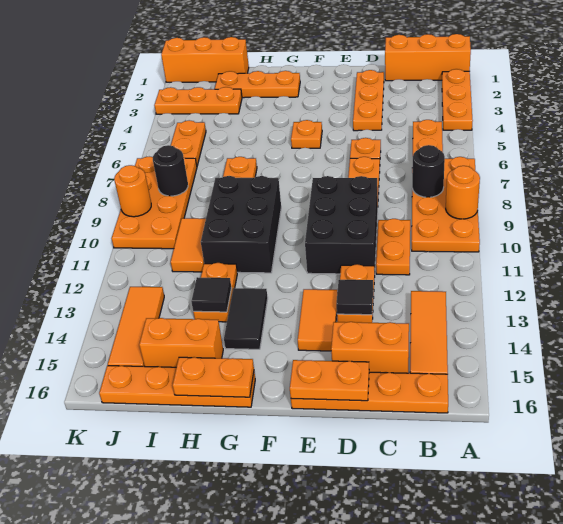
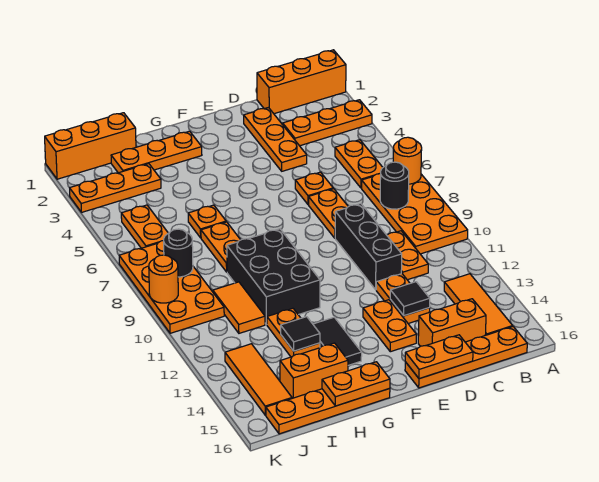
orange 1x3 plate [442,69,473,130] -> orange 1x3 plate turned to [283,100,372,146]
orange 1x1 round brick [446,166,480,219] -> orange 1x1 round brick moved to [393,137,422,184]
black 2x3 brick [305,176,378,274] -> black 1x3 brick [335,204,402,290]
orange 1x2 tile [298,289,337,351] -> orange 1x2 plate [363,300,417,352]
orange 1x1 plate [291,120,322,148] -> orange 1x1 plate moved to [188,205,226,238]

